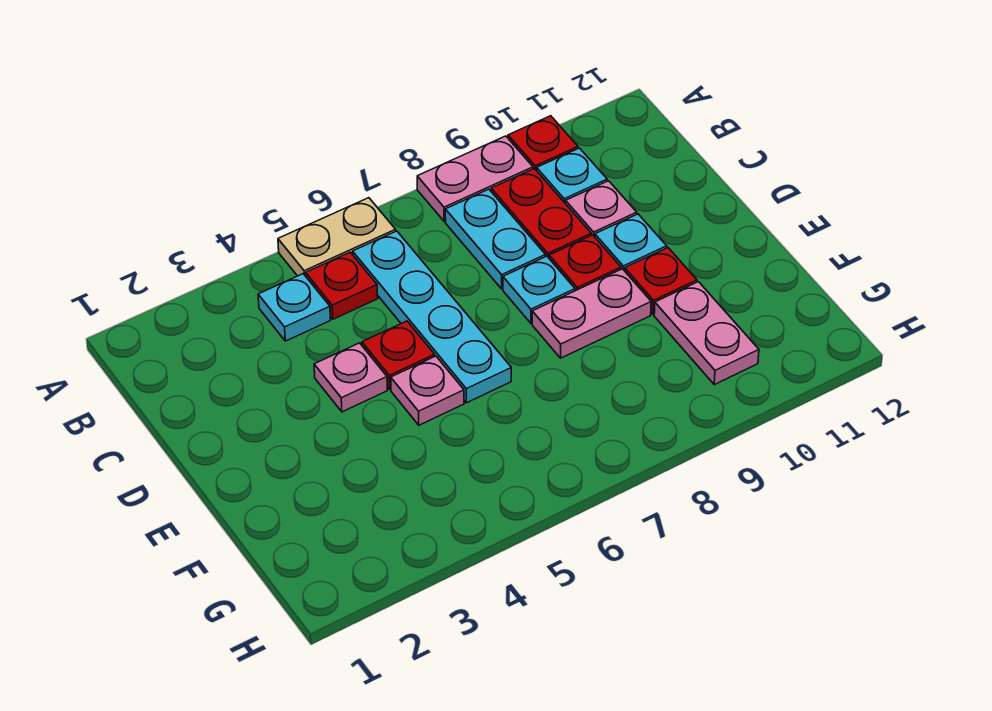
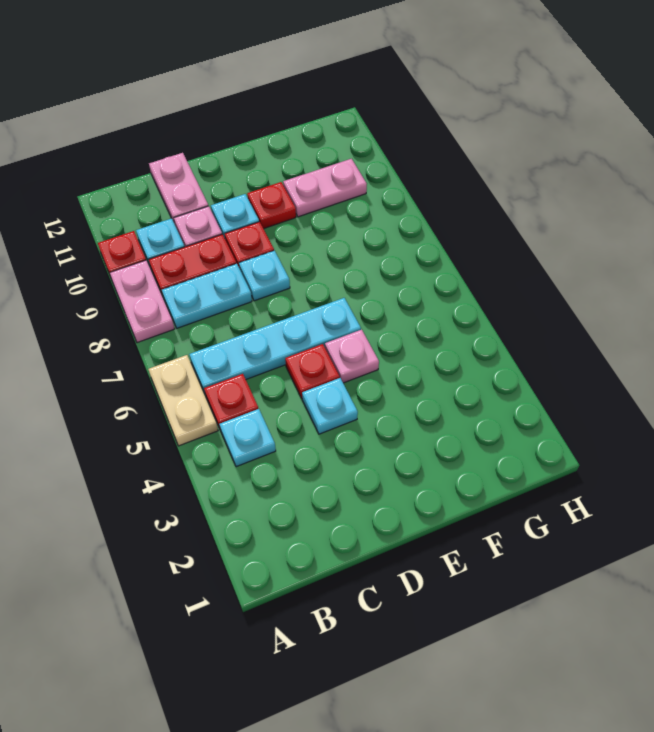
pink 1x1 plate [314,343,387,412] -> cyan 1x1 plate [302,378,358,434]
pink 1x2 plate [532,269,651,358] -> pink 1x2 plate moved to [149,153,208,224]

